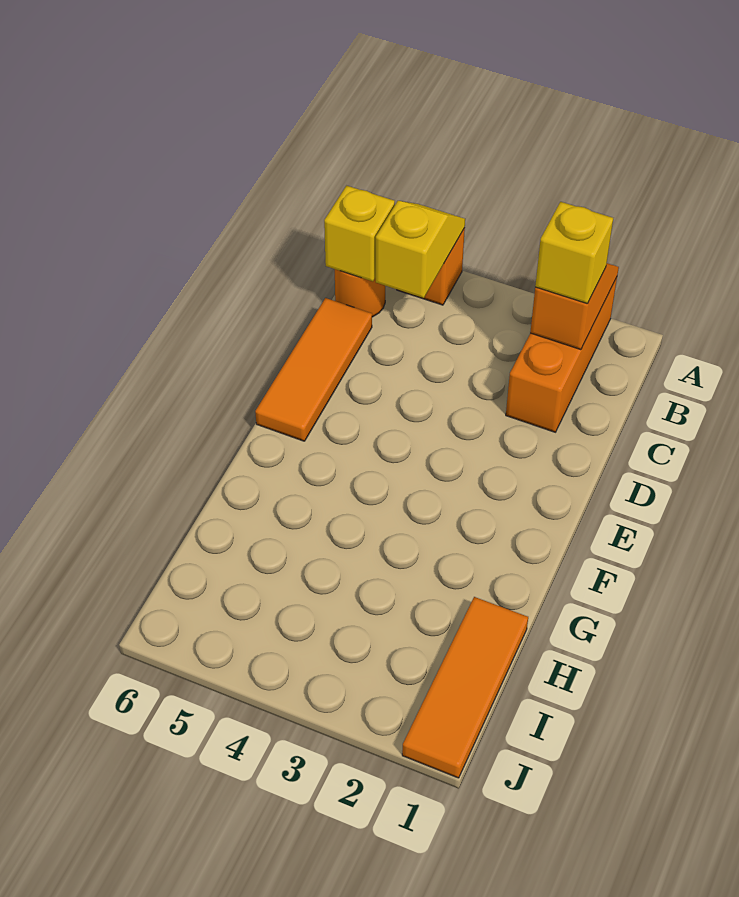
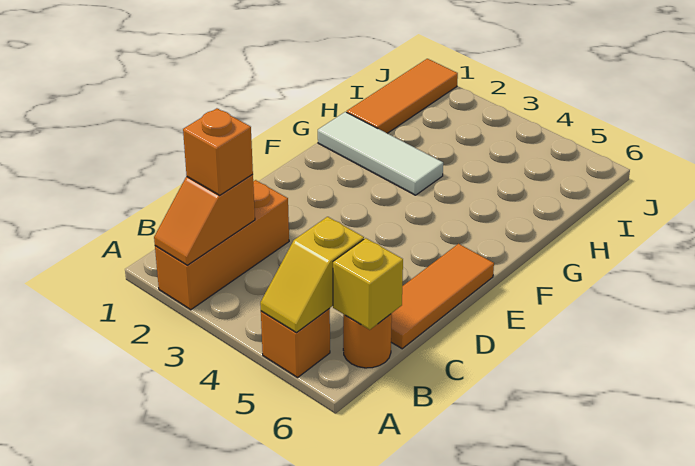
yellow 1x1 brick [535,202,613,304] -> orange 1x1 brick [183,108,253,195]
none -> white 1x3 tile [318,112,443,195]

